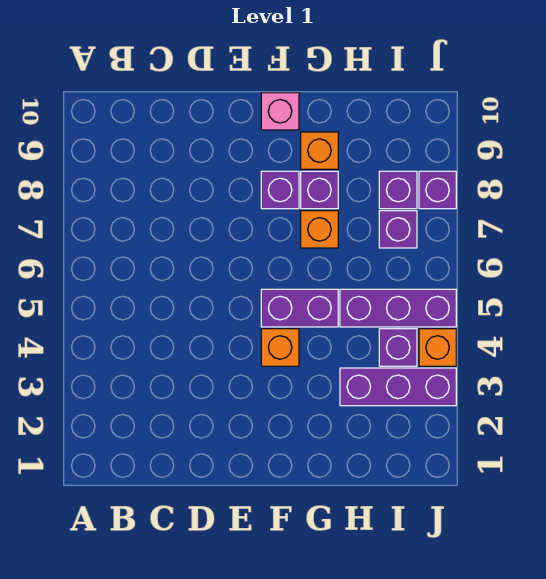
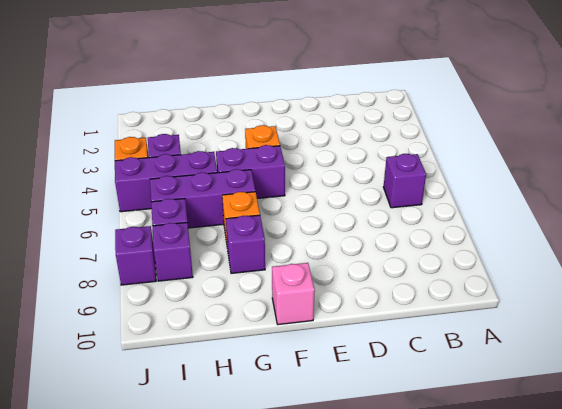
purple 1x1 brick [261,171,299,209] -> purple 1x1 brick moved to [384,154,426,208]
orange 1x1 brick [301,132,338,169] -> none
purple 1x3 brick [340,368,456,406] -> purple 1x3 brick moved to [150,169,255,228]

